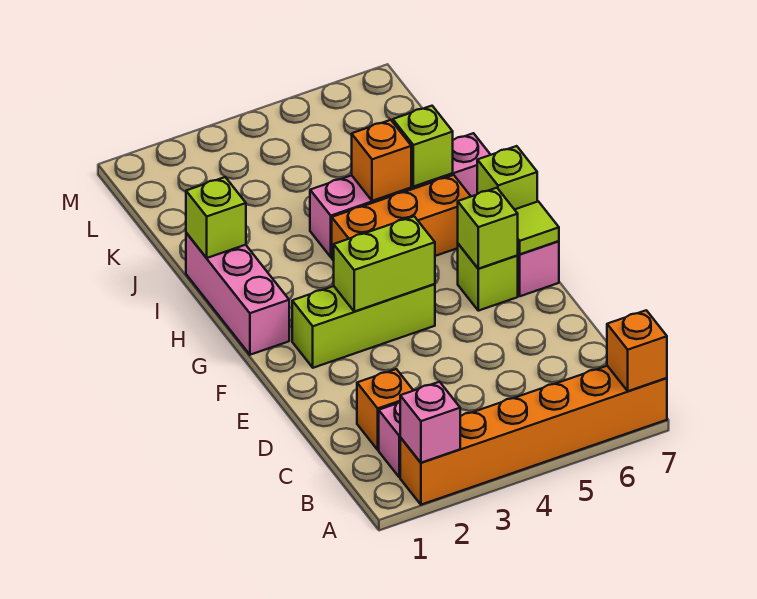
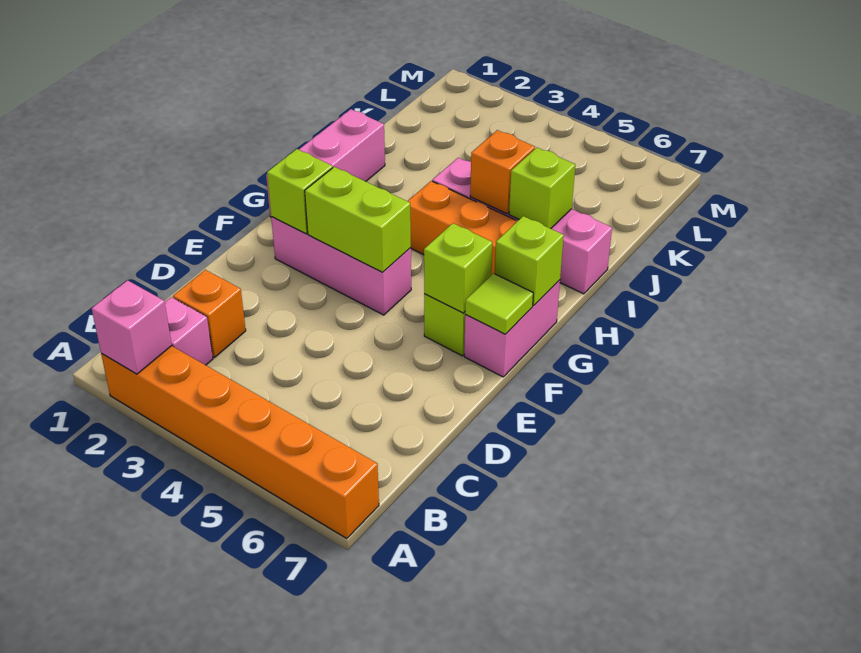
orange 1x1 brick [607,310,667,391] -> none
lime 1x3 brick [292,284,435,368] -> pink 1x3 brick [271,217,411,315]
lime 1x1 brick [186,177,246,258] -> lime 1x1 brick moved to [267,149,333,234]

